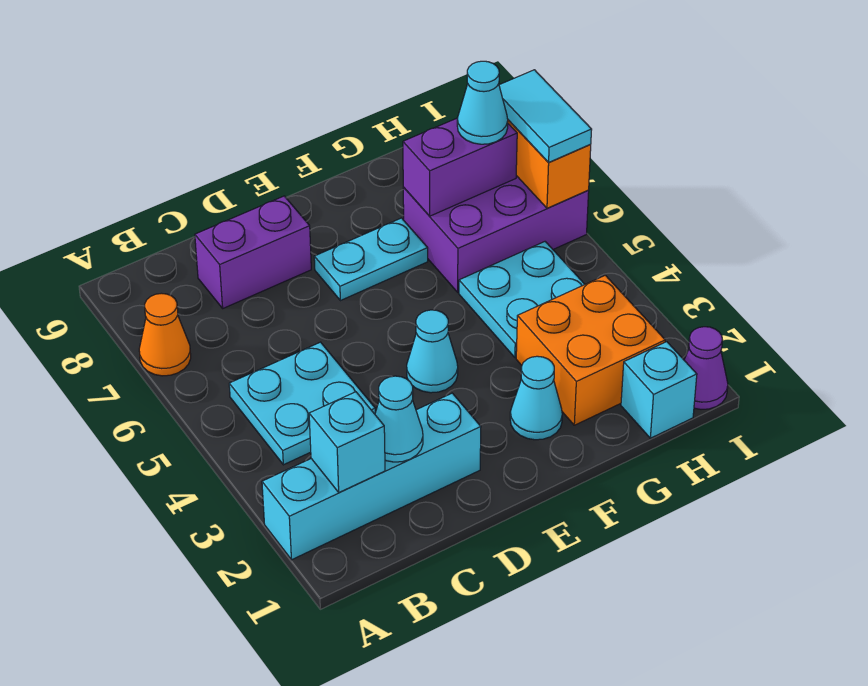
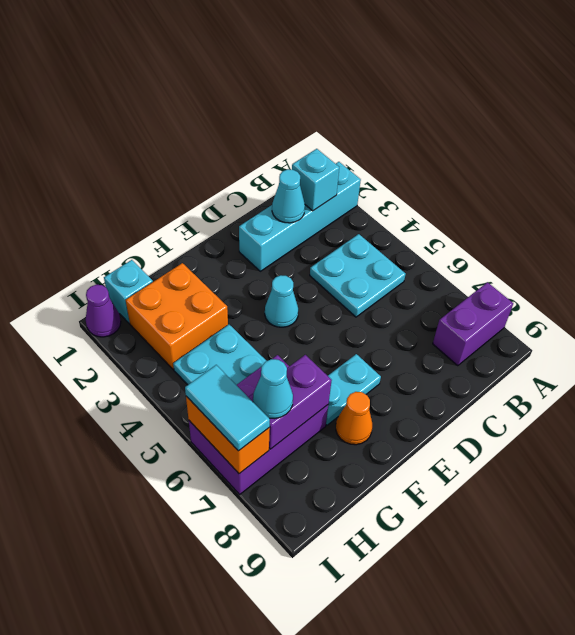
orange 1x1 cone [139,293,191,376] -> orange 1x1 cone moved to [336,392,372,445]
purple 1x2 brick [195,196,311,308] -> purple 1x2 brick moved to [433,282,513,366]
cyan 1x1 cone [510,356,562,440] -> none

